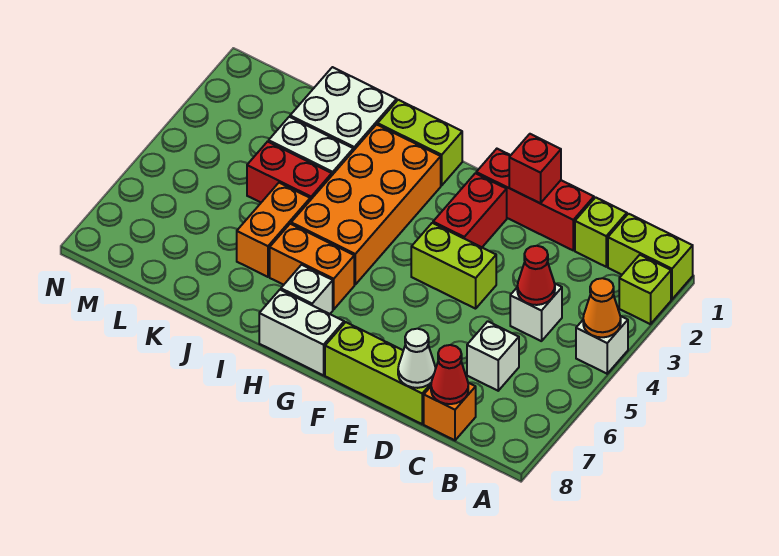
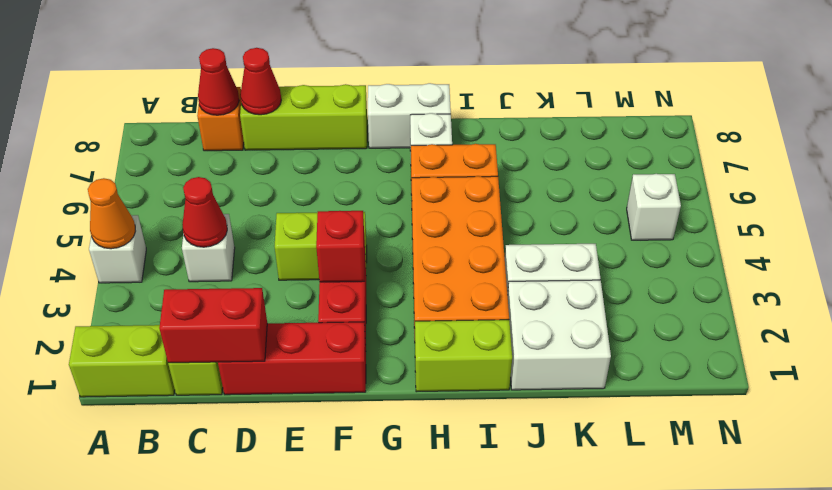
lime 1x1 brick [619,255,671,324] -> none
white 1x1 brick [467,321,519,391] -> white 1x1 brick moved to [627,174,681,240]
white 1x1 cone [398,329,436,388] -> red 1x1 cone [240,48,281,115]
red 1x1 brick [509,134,561,203] -> red 1x1 brick moved to [316,211,365,282]
red 1x2 brick [247,142,332,202] -> red 1x2 brick moved to [159,288,267,363]
orange 1x2 brick [237,183,310,277] -> none

